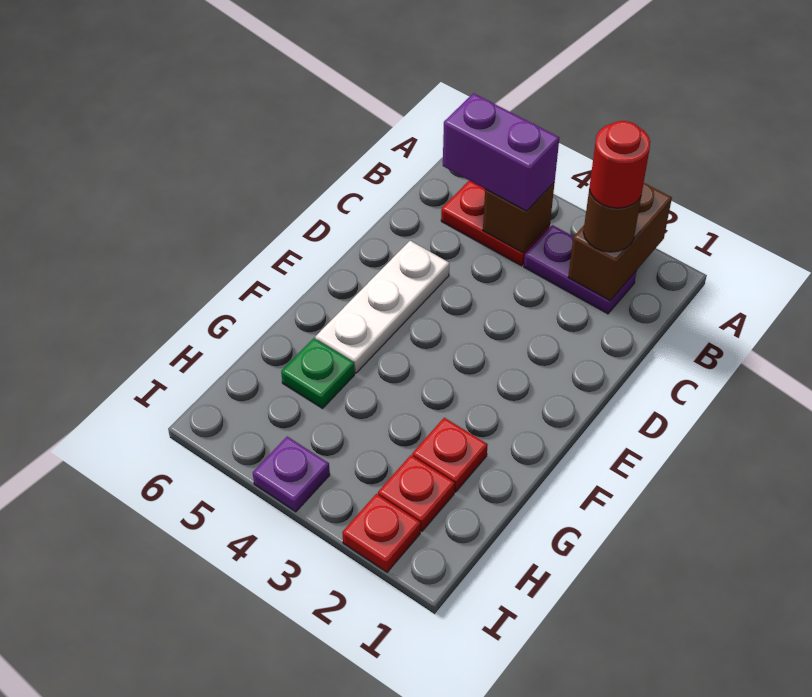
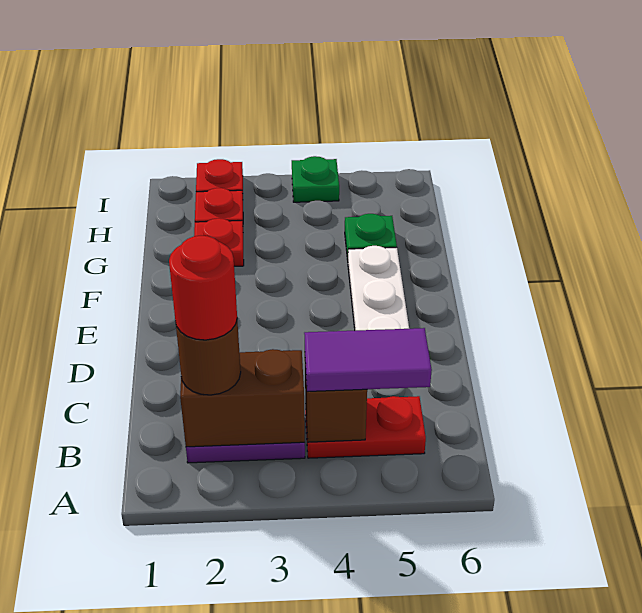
brown 1x2 brick [568,183,672,301] -> brown 1x2 brick turned to [180,349,305,447]
purple 1x2 brick [443,93,559,211] -> purple 1x2 tile [304,328,432,392]
purple 1x1 plate [253,437,330,512] -> green 1x1 plate [292,156,339,202]

